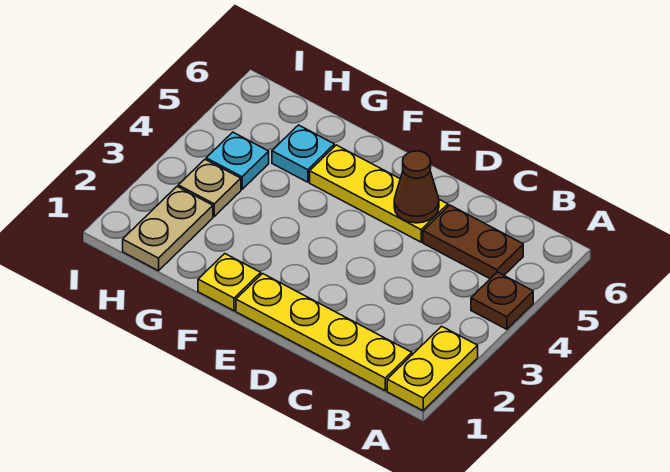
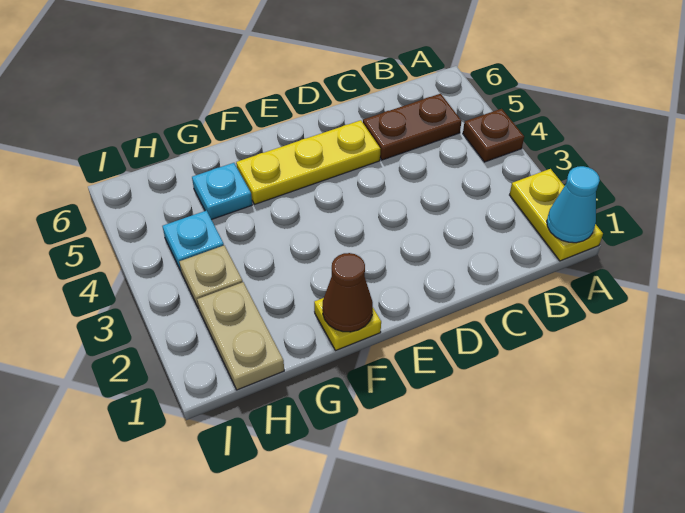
none -> cyan 1x1 cone [547,166,600,243]
yellow 1x4 plate [236,274,412,390] -> none
brown 1x1 cone [394,151,439,223] -> brown 1x1 cone moved to [322,253,373,332]

